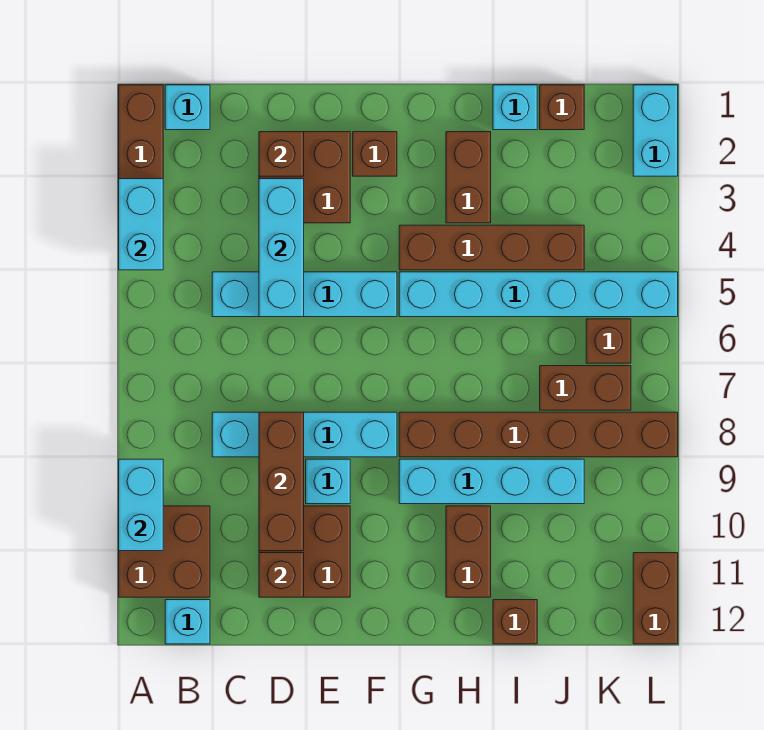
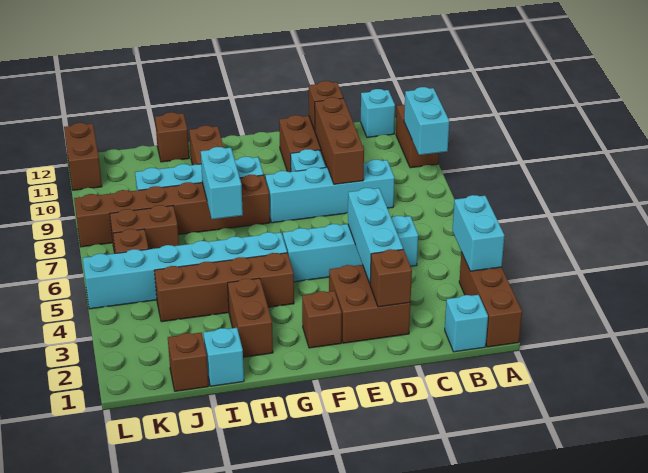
brown 2x2 brick [119,506,210,597] -> brown 1x2 brick [396,105,439,168]
cyan 1x2 brick [633,85,678,176] -> cyan 1x2 brick moved to [201,147,243,219]

